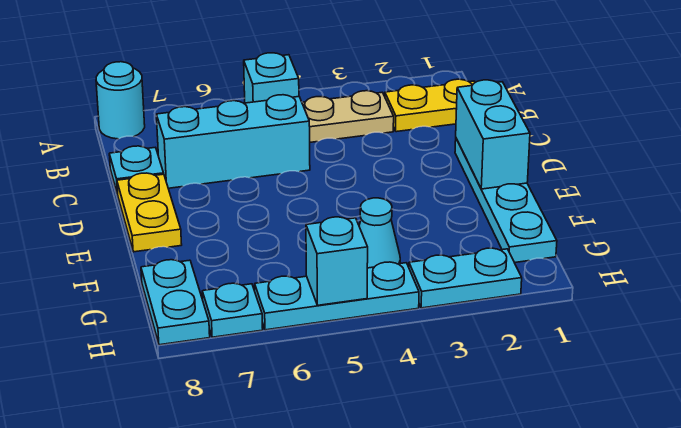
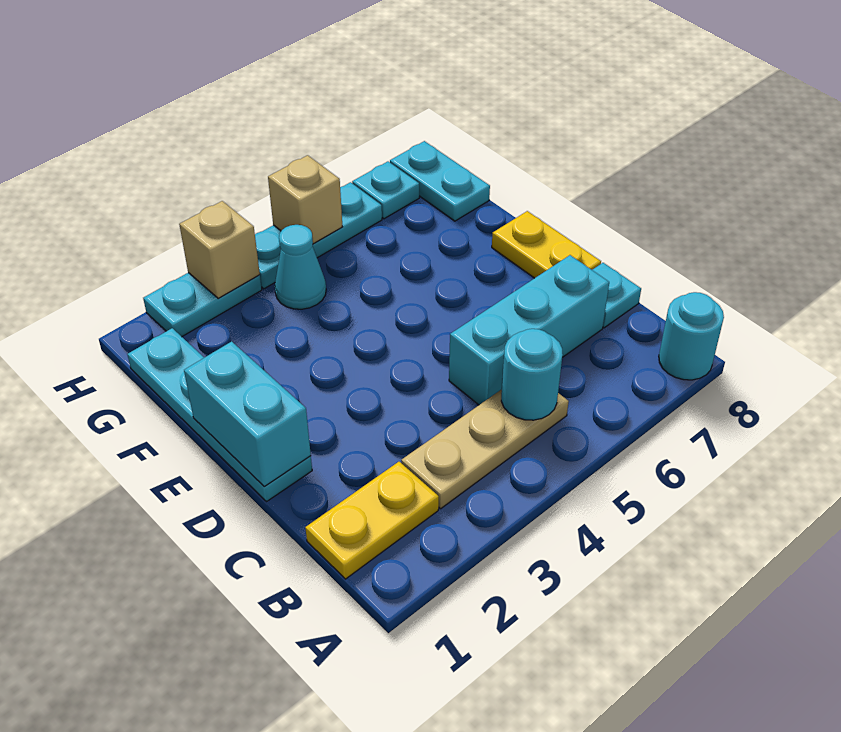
cyan 1x1 brick [244,53,299,103] -> cyan 1x1 round brick [501,329,563,420]
none -> tan 1x1 brick [179,201,260,299]
cyan 1x1 brick [306,217,368,305] -> tan 1x1 brick [268,155,342,244]

